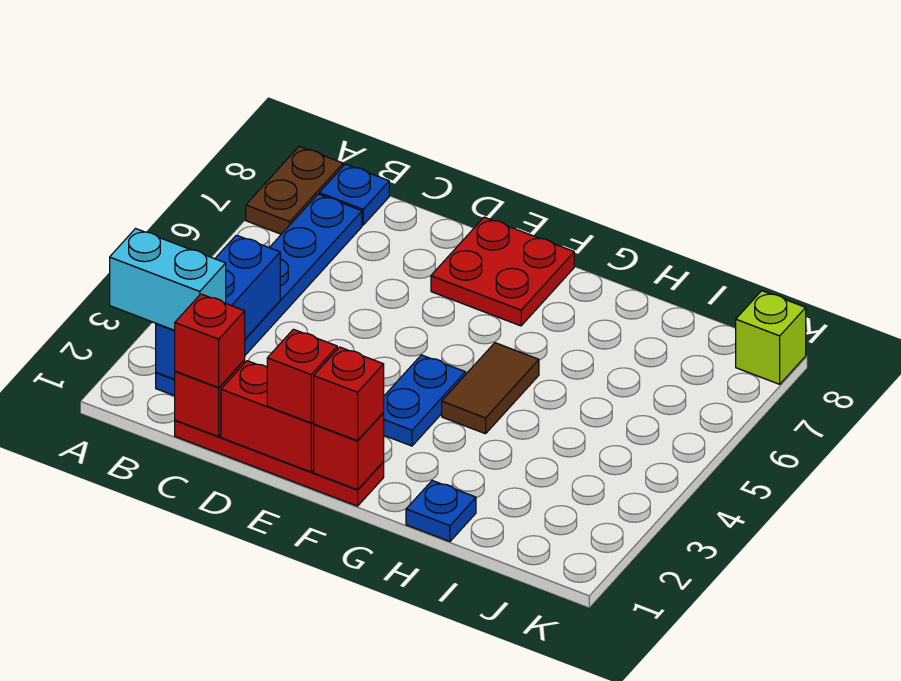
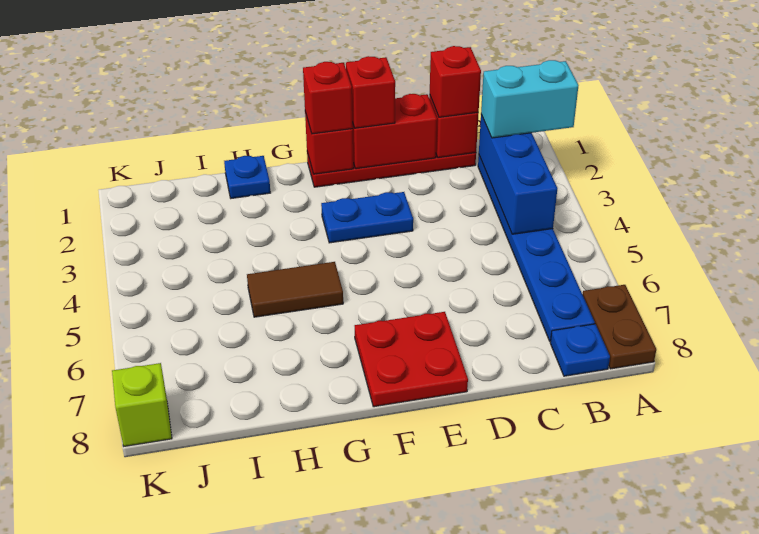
blue 1x2 plate [383,355,465,446] -> blue 1x2 plate turned to [321,192,413,243]
brown 1x2 tile [442,343,539,434] -> brown 1x2 tile turned to [247,262,343,317]

